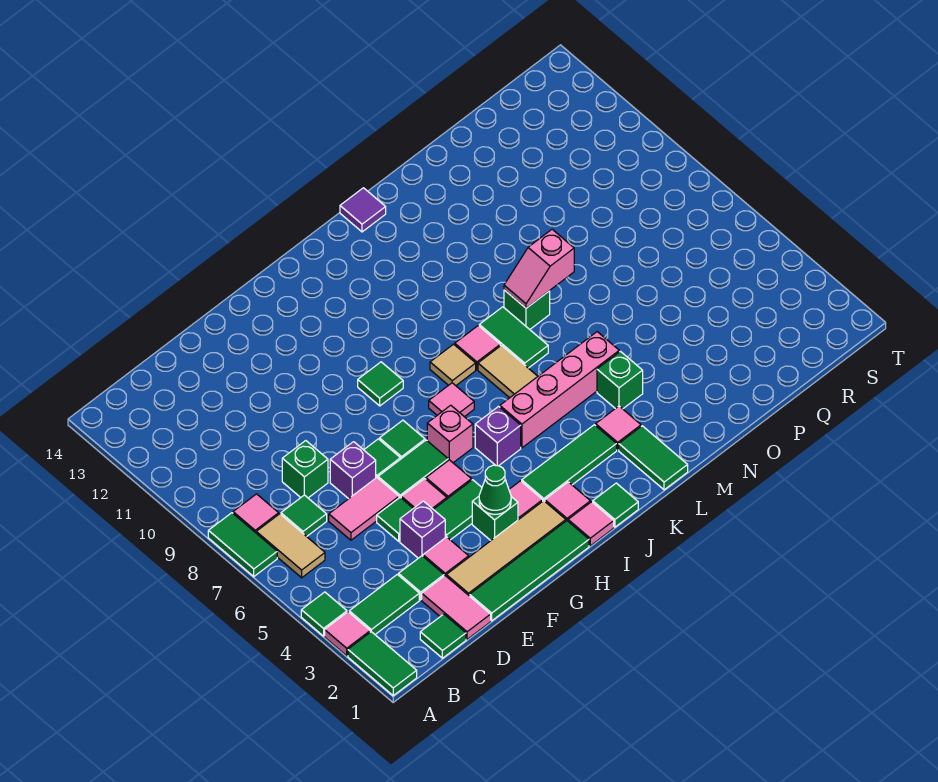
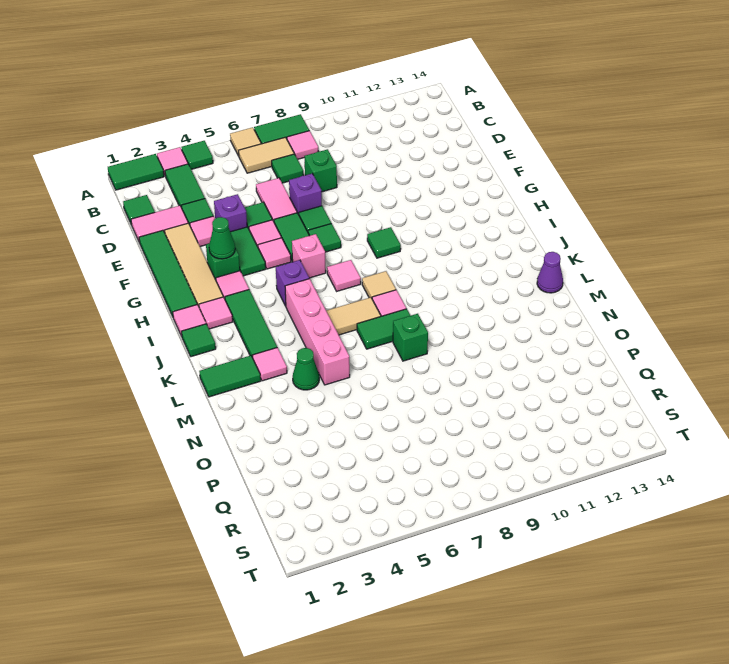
none -> tan 1x1 tile [230,127,261,156]
purple 1x1 tile [340,188,386,232] -> purple 1x1 cone [537,252,563,293]
green 1x1 brick [597,351,643,409] -> green 1x1 cone [293,348,319,390]
pink 1x2 slope [504,229,574,308] -> none

